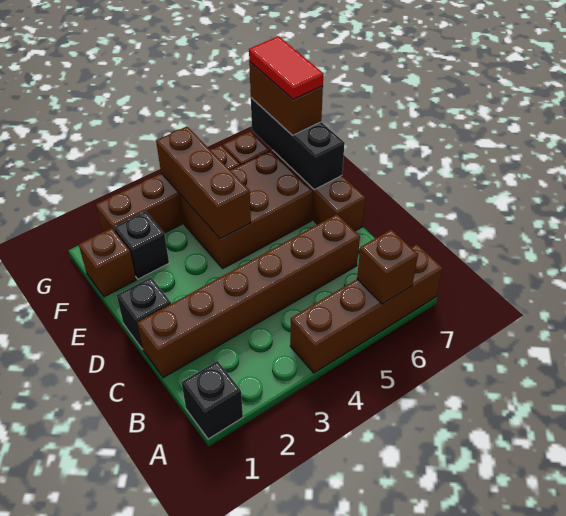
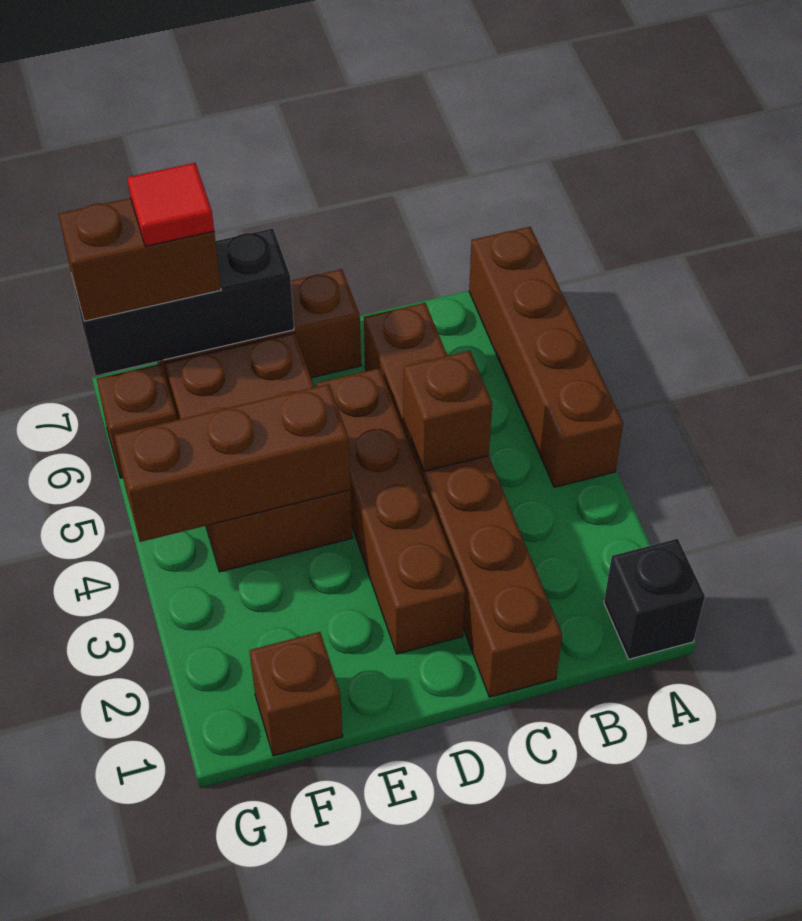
brown 1x1 brick [357,230,418,304] -> brown 1x1 brick moved to [403,351,492,472]
black 1x1 brick [117,277,171,349] -> none
black 1x1 brick [114,212,169,279] -> none
red 1x2 tile [249,36,323,99] -> red 1x1 tile [127,163,214,246]
brown 1x4 brick [96,145,240,233] -> brown 1x4 brick moved to [316,368,465,654]

